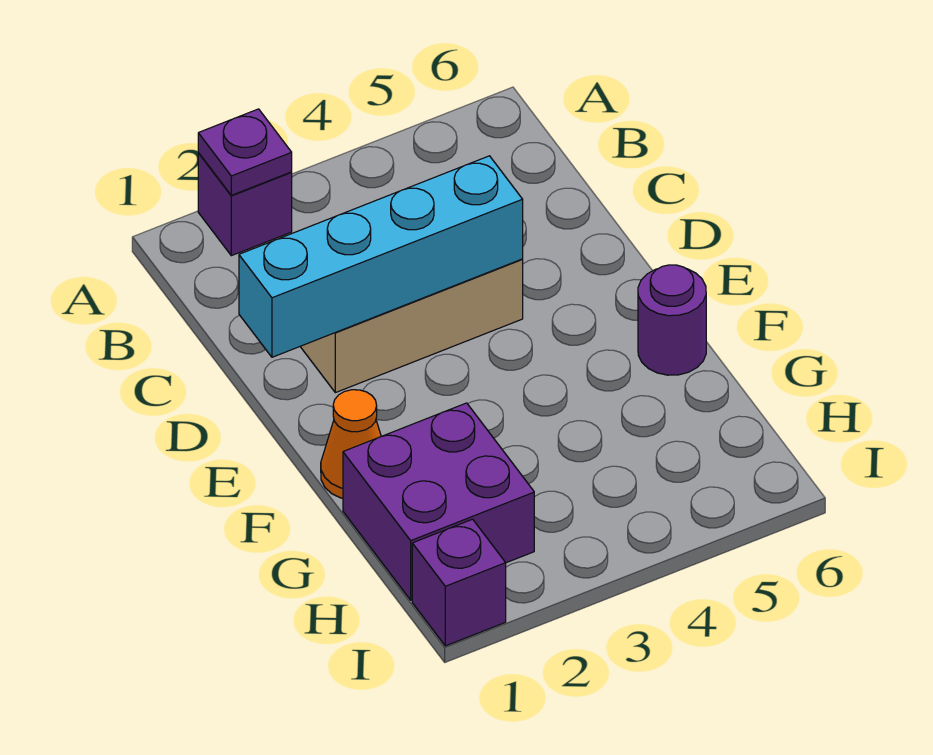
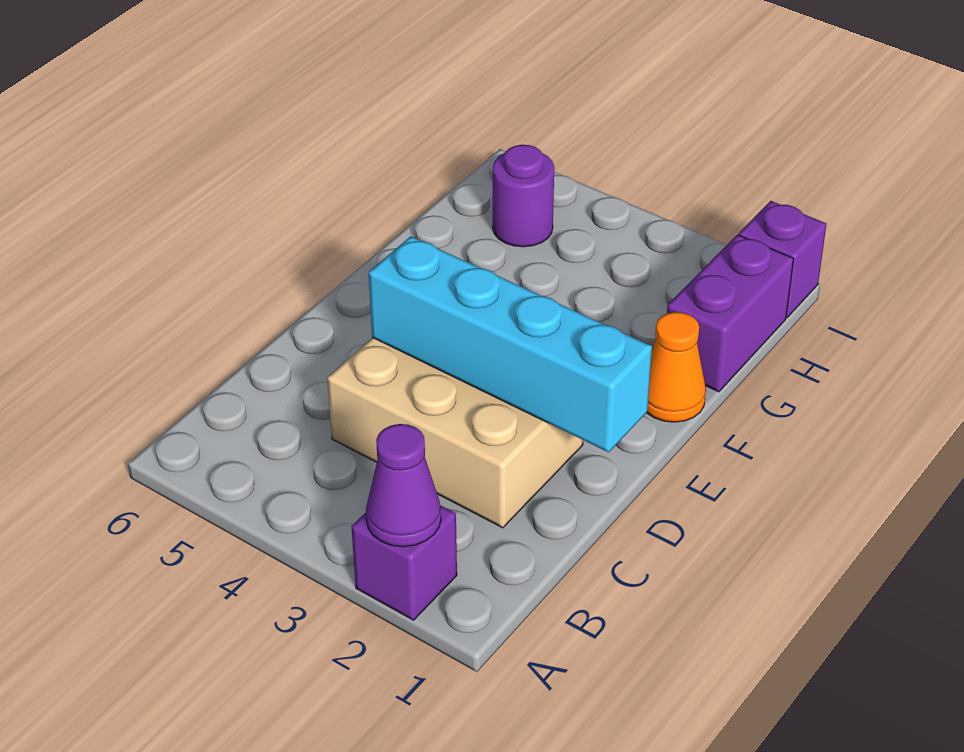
purple 1x1 plate [198,109,292,195] -> purple 1x1 cone [366,424,441,547]
purple 1x1 round brick [638,265,706,375] -> purple 1x1 round brick moved to [493,145,554,247]
purple 2x2 brick [343,403,534,600] -> purple 1x2 brick [667,235,793,392]

